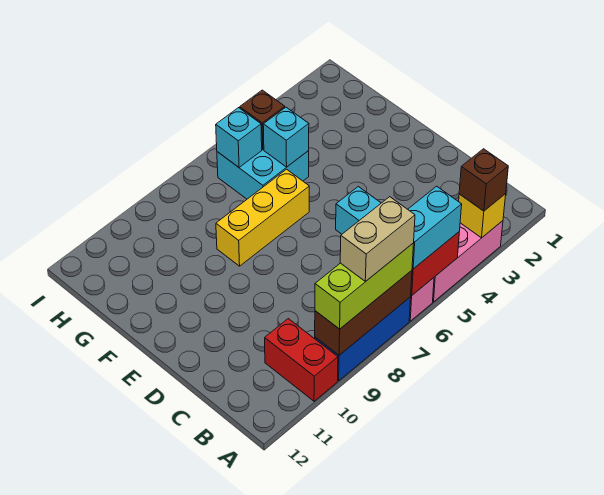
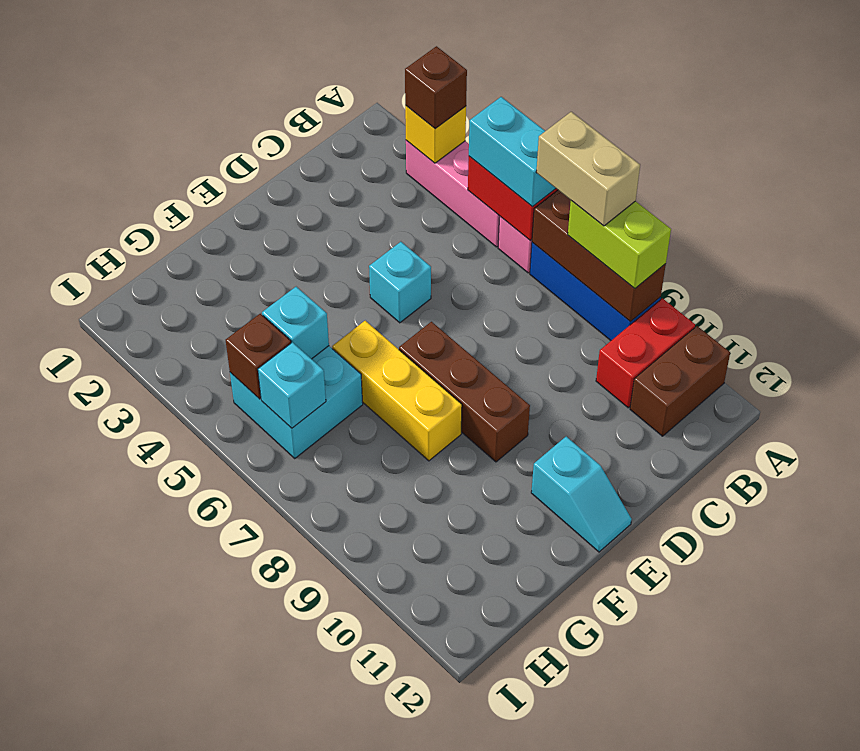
lime 1x3 brick [315,243,414,329] -> lime 1x2 brick [568,201,671,289]
none -> brown 1x2 brick [630,326,730,436]
none -> brown 1x3 brick [399,322,530,462]
none -> cyan 1x2 slope [531,437,632,552]

